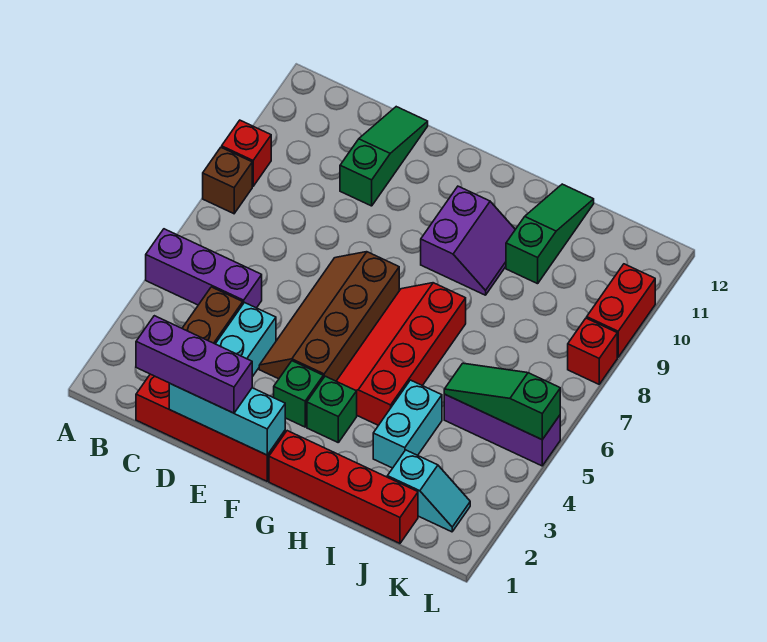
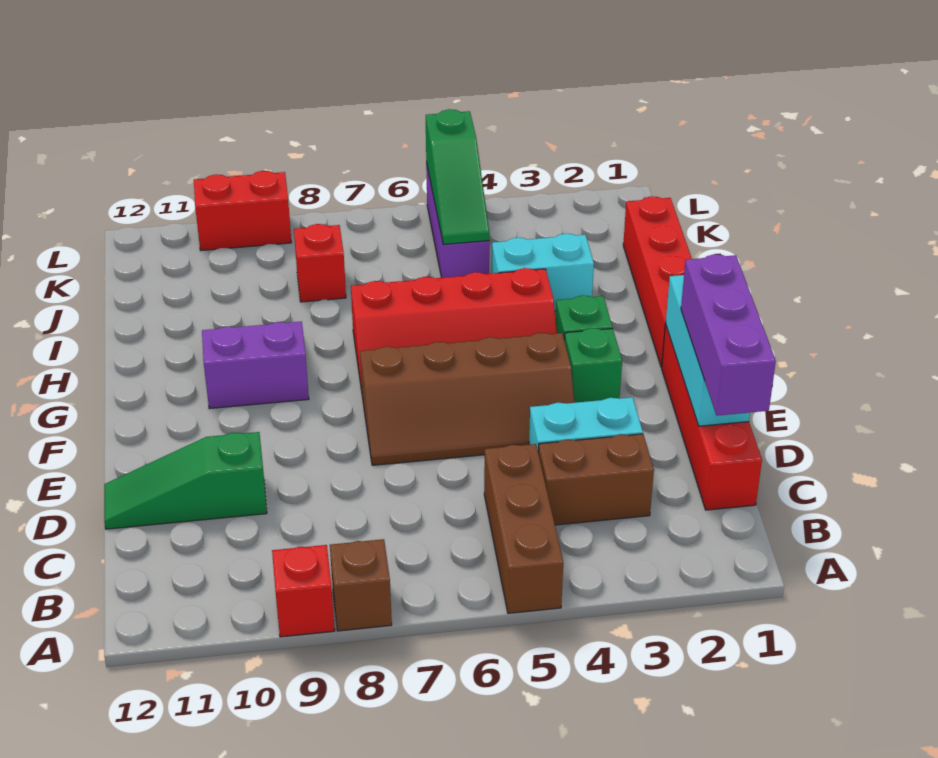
purple 1x3 brick [146,229,262,308] -> brown 1x3 brick [484,444,563,613]
green 1x3 slope [506,184,594,284] -> none
cyan 1x2 slope [387,450,470,532] -> none
red 1x1 brick [568,318,617,384] -> red 1x1 brick moved to [294,224,346,302]

